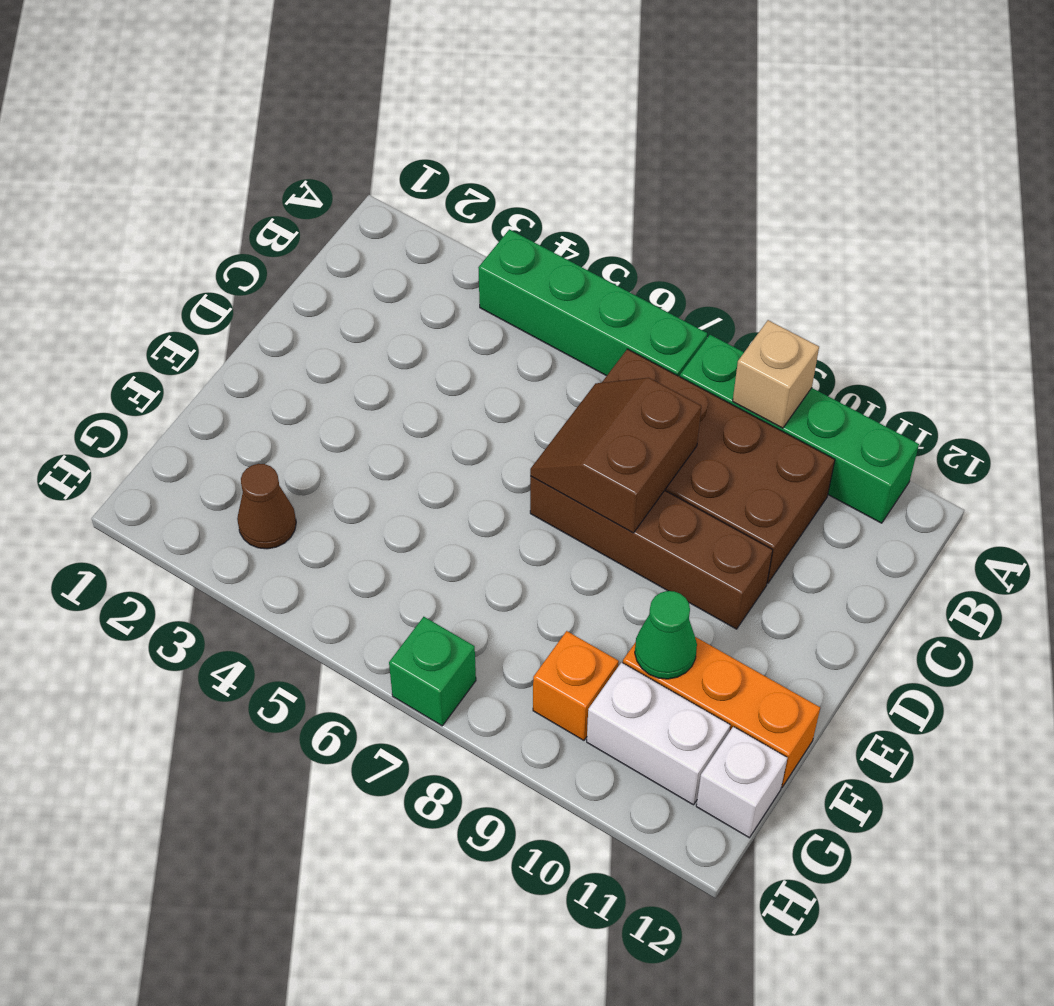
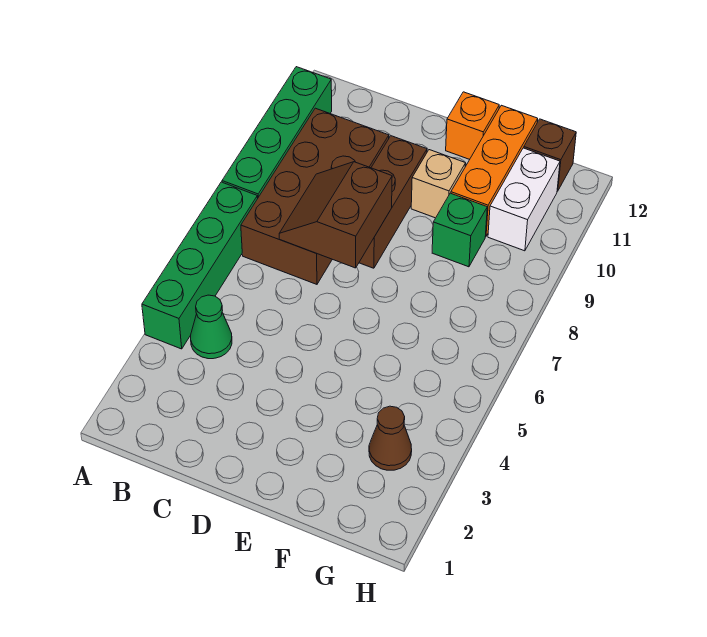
tan 1x1 brick [733,320,819,428] -> tan 1x1 brick moved to [411,150,466,218]
brown 2x2 slope [530,378,701,533] -> brown 2x2 slope turned to [279,162,392,268]
brown 1x4 brick [530,476,773,629] -> brown 1x3 brick [359,136,427,268]
green 1x1 cone [635,591,697,679] -> green 1x1 cone moved to [191,295,232,359]
orange 1x1 brick [533,631,619,740] -> orange 1x1 brick moved to [446,92,499,159]
white 1x1 brick [696,727,787,838] -> brown 1x1 brick [524,119,576,191]
green 1x1 brick [389,617,476,726] -> green 1x1 brick moved to [432,193,487,267]

